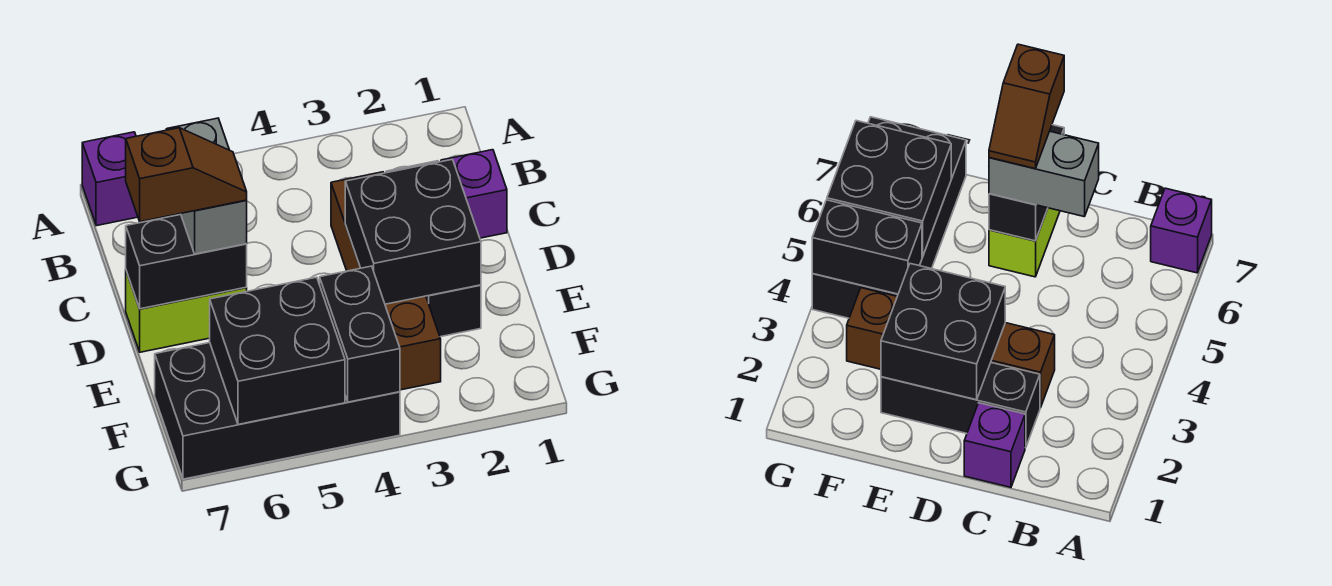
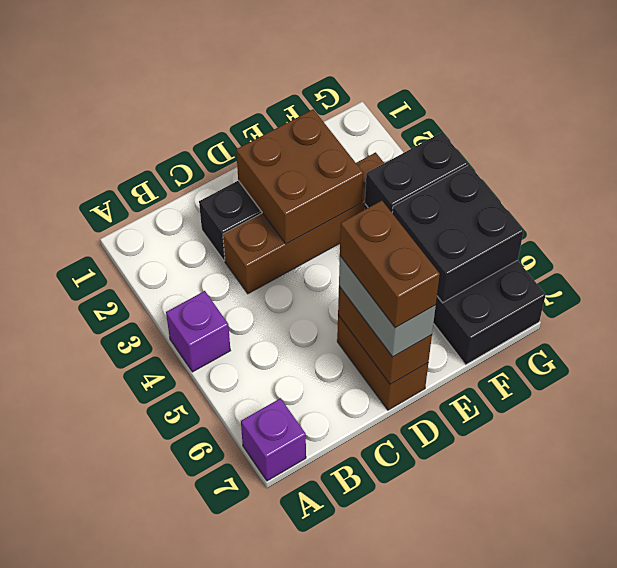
purple 1x1 brick [441,150,507,238] -> purple 1x1 brick moved to [166,291,231,372]
grey 1x2 brick [166,118,247,254] -> grey 1x2 brick turned to [339,256,436,357]
black 2x2 brick [345,159,481,304] -> brown 2x2 brick [236,109,363,244]
lime 1x2 brick [126,271,247,352] -> brown 1x2 brick [337,315,428,410]
black 1x2 brick [126,215,247,309] -> brown 1x2 brick [338,286,432,384]
brown 1x2 slope [126,128,247,222] -> brown 1x2 brick [340,201,440,328]

